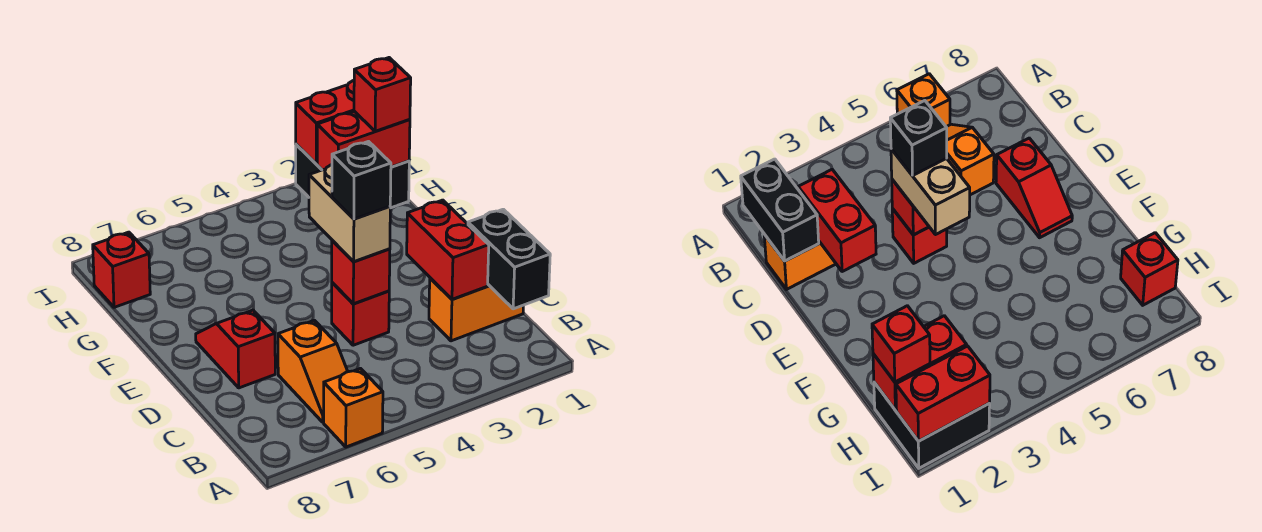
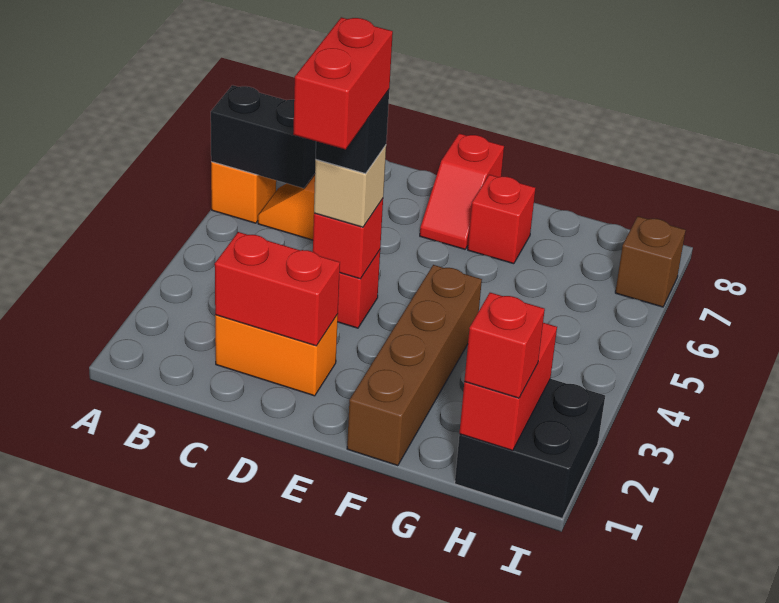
black 1x2 brick [468,209,550,309] -> black 1x2 brick moved to [211,85,316,188]
orange 1x2 brick [429,278,523,341] -> orange 1x2 brick turned to [215,315,338,396]
tan 1x2 brick [309,165,390,262] -> tan 1x1 brick [314,145,386,227]
red 1x2 slope [196,310,275,388] -> red 1x2 slope turned to [420,134,504,249]
none -> brown 1x4 brick [347,265,482,466]
red 1x1 brick [93,232,150,307] -> red 1x1 brick moved to [468,175,536,264]
red 1x2 brick [296,80,354,164] -> red 1x2 brick moved to [293,17,393,149]
none -> brown 1x1 brick [615,216,686,307]

